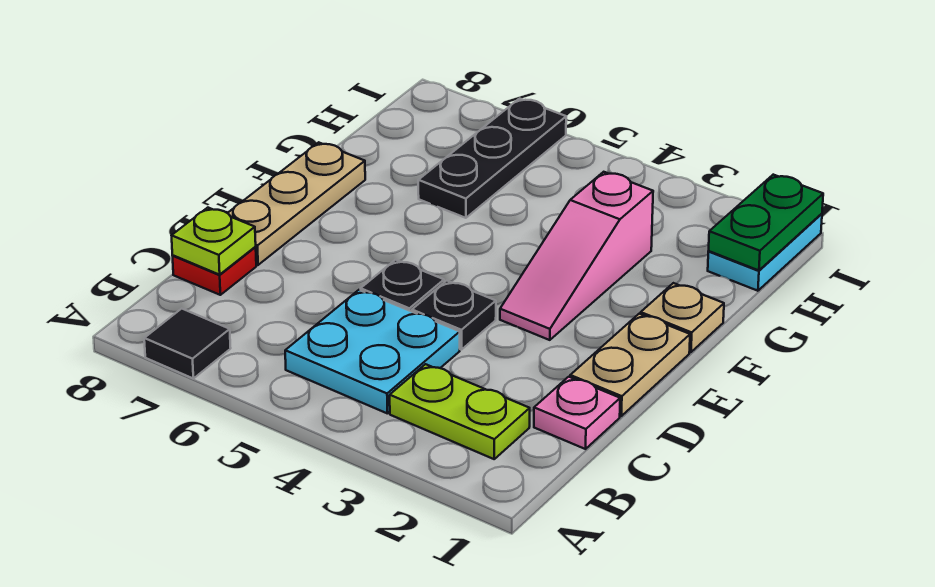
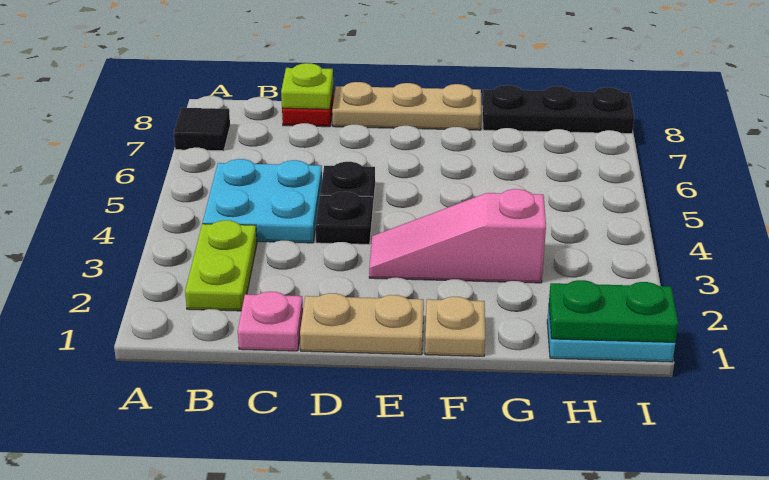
black 1x3 plate [418,99,566,218] -> black 1x3 plate moved to [483,85,634,134]

